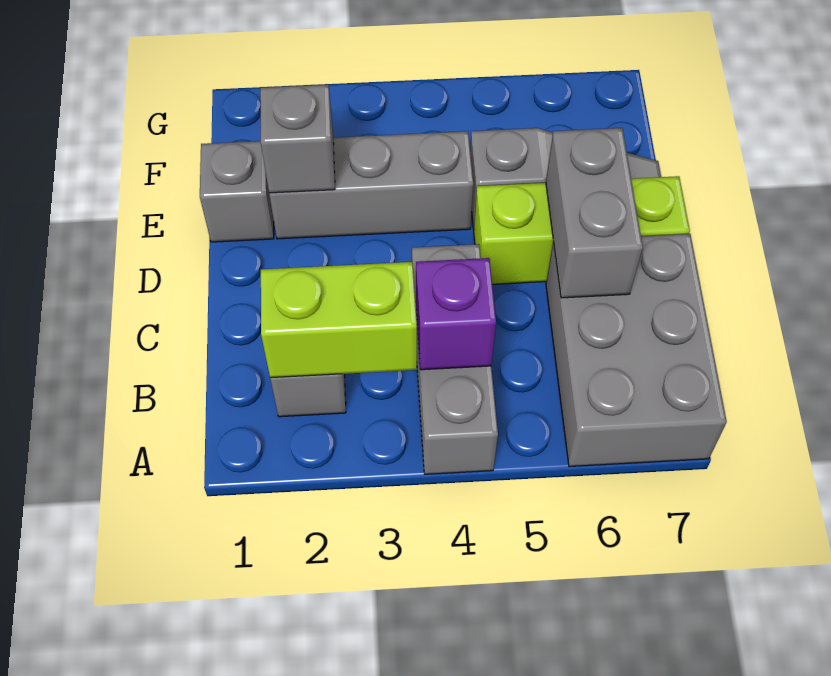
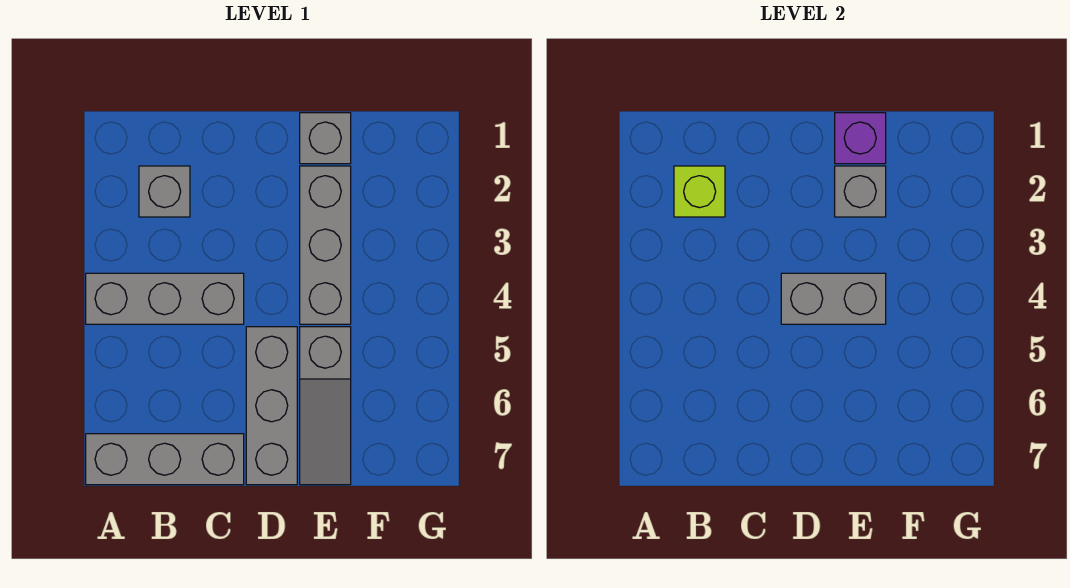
grey 2x3 brick [546,234,727,467] -> grey 1x3 brick [86,434,244,485]
lime 1x2 brick [261,262,417,378] -> lime 1x1 brick [674,166,725,217]
purple 1x1 brick [416,258,496,370] -> purple 1x1 brick moved to [835,113,886,164]
grey 1x2 brick [546,128,643,298] -> grey 1x2 brick moved to [781,273,886,324]
lime 1x3 brick [474,176,690,284] -> grey 1x3 brick [246,327,297,485]

